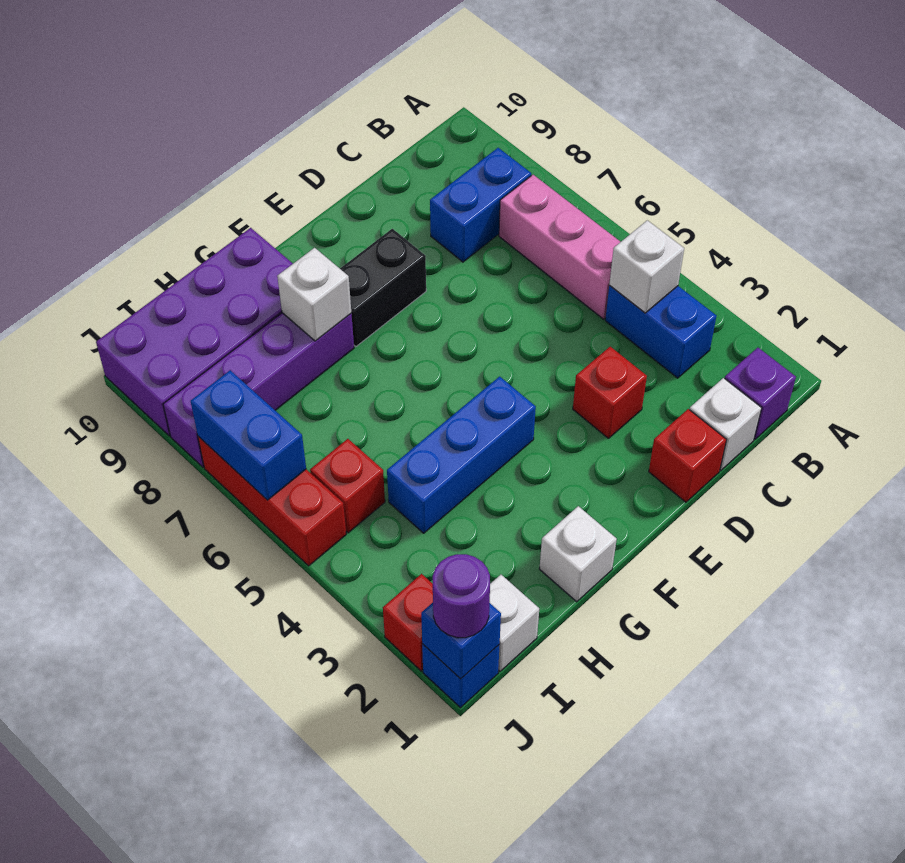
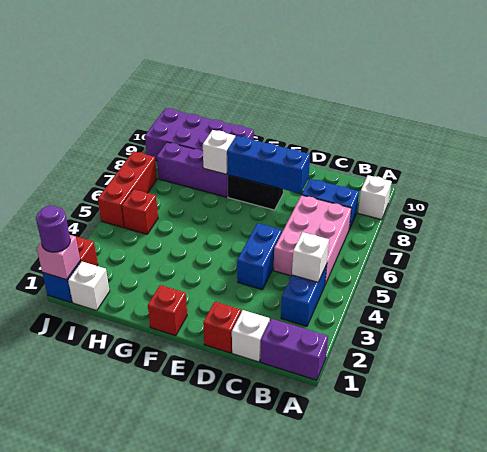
purple 1x1 brick [725,348,796,439] -> purple 1x2 brick [260,319,328,380]
pink 1x3 brick [499,175,620,319] -> pink 2x3 brick [274,195,352,285]
red 1x1 brick [573,347,647,439] -> red 1x1 brick moved to [148,285,187,336]
blue 1x3 brick [387,376,536,533] -> blue 1x3 brick moved to [227,136,310,193]
white 1x1 brick [539,506,617,602] -> white 1x1 brick moved to [358,175,392,220]
purple 1x4 brick [163,313,354,467] -> purple 1x3 brick [157,142,228,197]
blue 1x1 brick [421,603,501,679] -> pink 1x1 brick [37,235,80,280]
blue 1x2 brick [191,370,306,500] -> blue 1x2 brick moved to [237,223,282,289]

